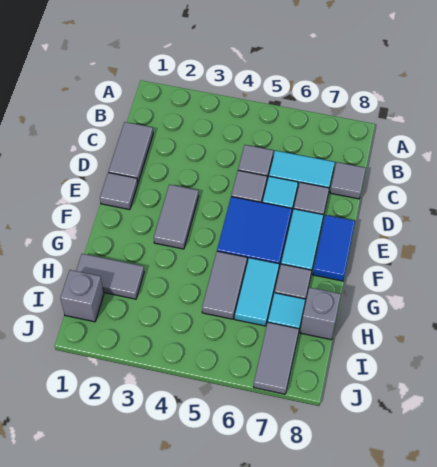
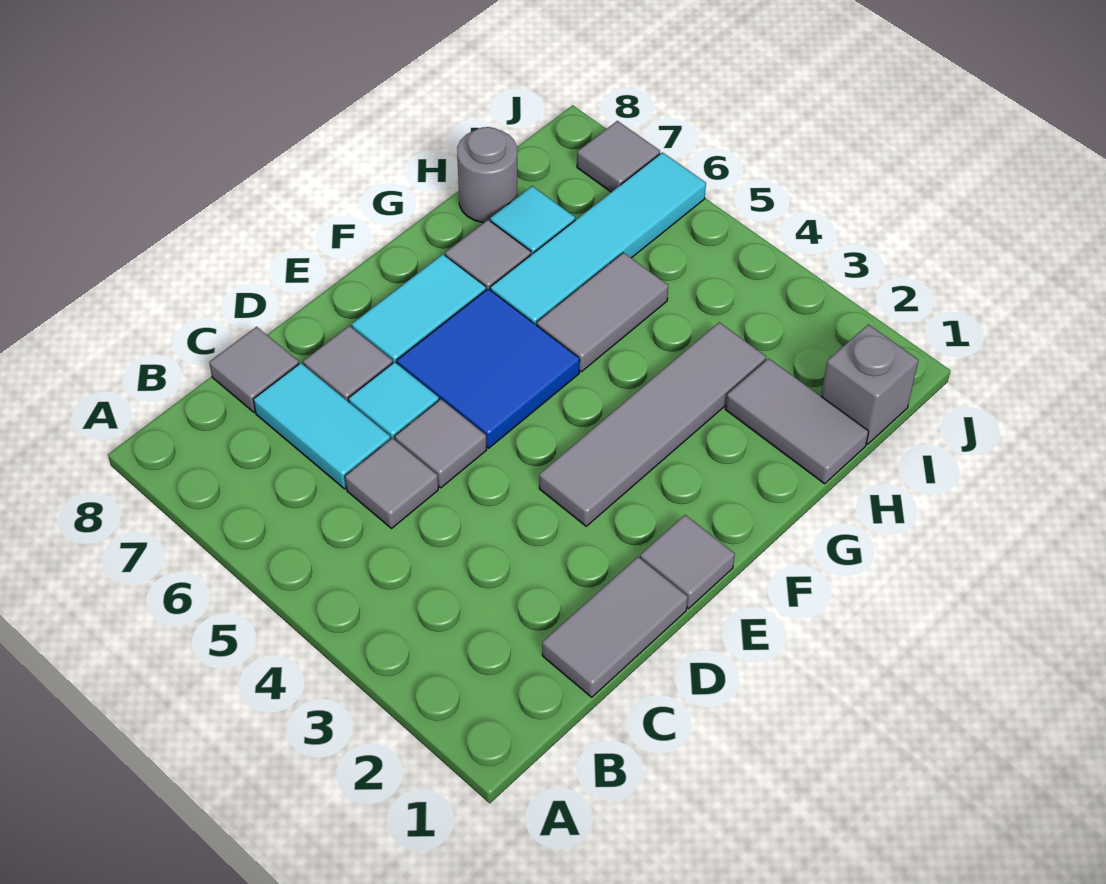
grey 1x2 tile [154,185,199,249] -> grey 1x4 tile [539,322,766,526]
blue 1x2 tile [313,215,355,281] -> none
cyan 1x2 tile [235,258,279,326] -> cyan 1x4 tile [490,152,706,325]
grey 1x1 brick [300,288,341,340] -> grey 1x1 round brick [457,127,517,223]
grey 1x2 tile [254,322,299,394] -> grey 1x1 tile [577,121,660,192]

